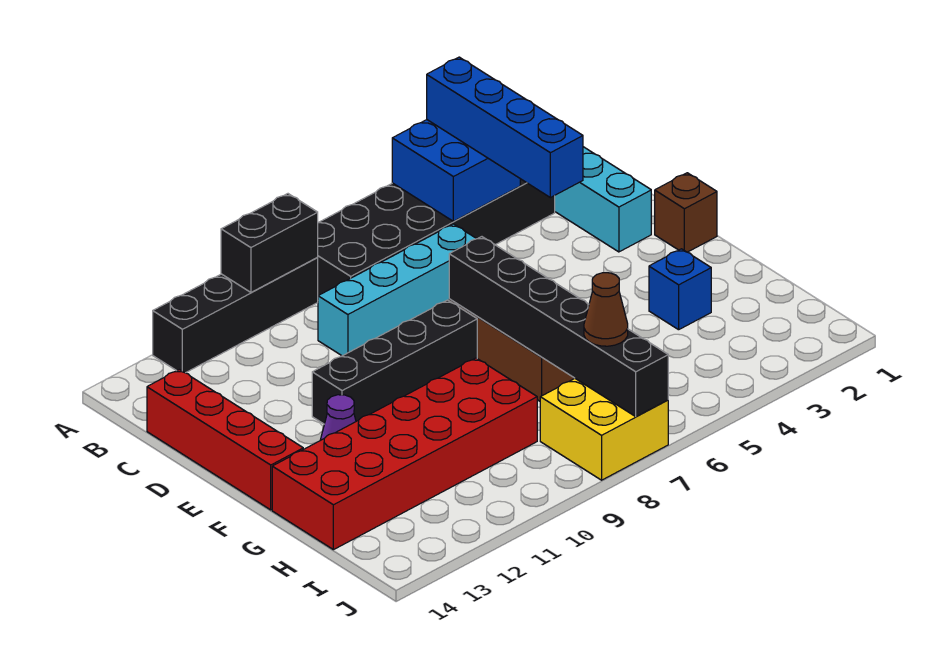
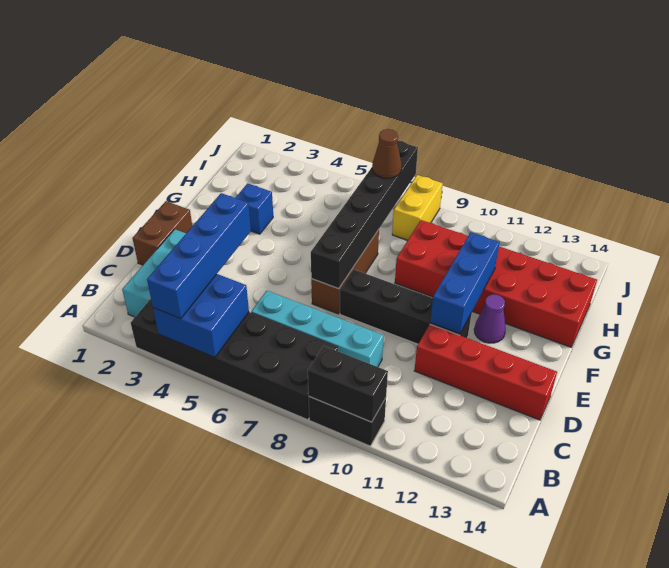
black 1x4 brick [153,257,318,373] -> black 1x2 brick [309,397,386,446]
red 1x4 brick [147,370,303,510] -> red 1x4 brick turned to [414,324,557,420]
brown 1x1 brick [655,173,717,252] -> brown 1x2 brick [133,201,192,265]
none -> blue 1x3 brick [430,232,500,334]
yellow 2x2 brick [540,378,668,480] -> yellow 1x2 brick [392,175,443,240]

